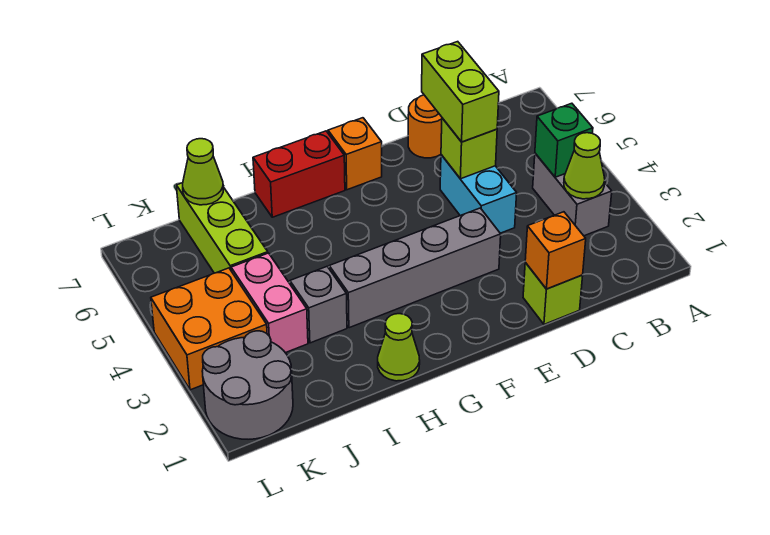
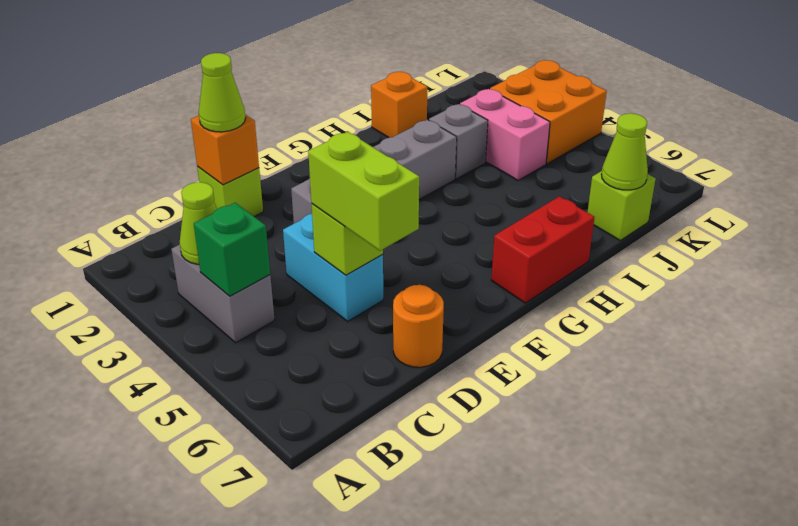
orange 1x1 brick [328,118,382,190] -> orange 1x1 brick moved to [371,72,428,138]
lime 1x1 cone [378,314,420,381] -> lime 1x1 cone moved to [199,53,245,132]
lime 1x3 brick [176,183,268,273] -> lime 1x1 brick [587,171,655,240]
grey 2x2 round brick [202,331,293,439] -> none

